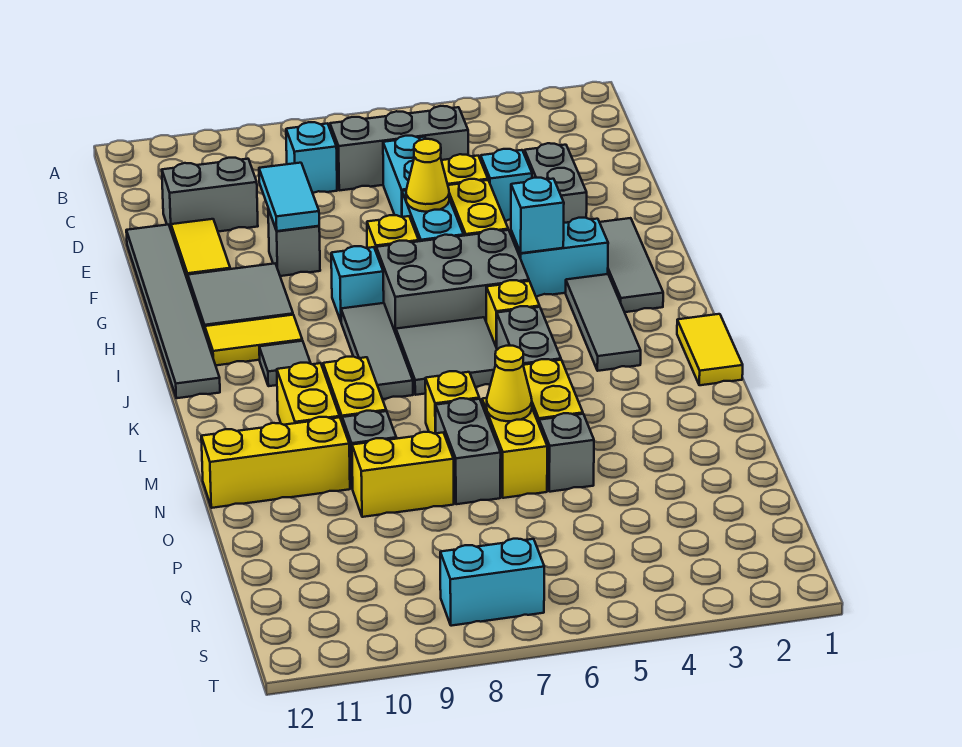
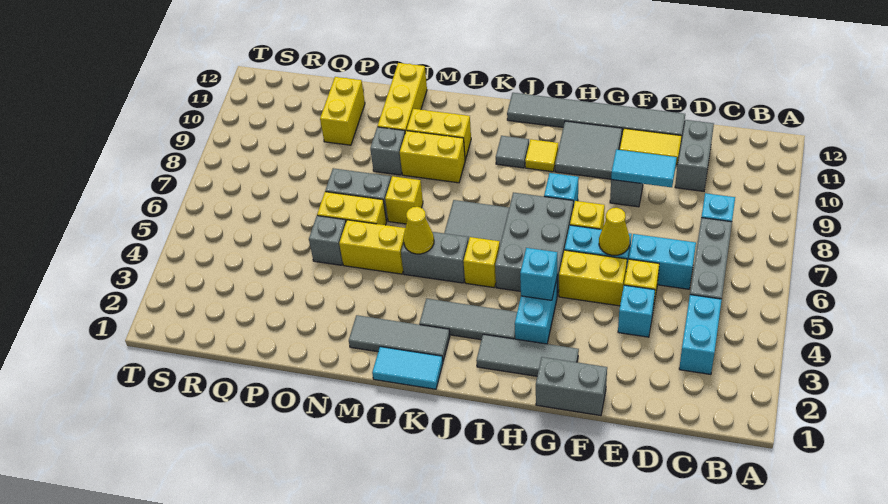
grey 1x2 brick [525,143,587,223] -> grey 1x2 brick moved to [536,357,607,415]
grey 1x3 tile [341,303,413,399] -> grey 1x3 tile moved to [349,315,450,361]
yellow 1x2 tile [205,315,302,365] -> yellow 1x1 tile [525,139,558,172]
yellow 1x2 tile [677,314,743,385] -> cyan 1x2 tile [372,347,443,389]
yellow 1x1 cone [487,346,532,421] -> yellow 1x1 cone moved to [403,207,434,254]
yellow 1x2 brick [352,432,454,517] -> yellow 1x2 brick moved to [320,77,365,145]
cyan 1x2 brick [440,539,544,626] -> cyan 1x2 brick moved to [679,295,722,374]

